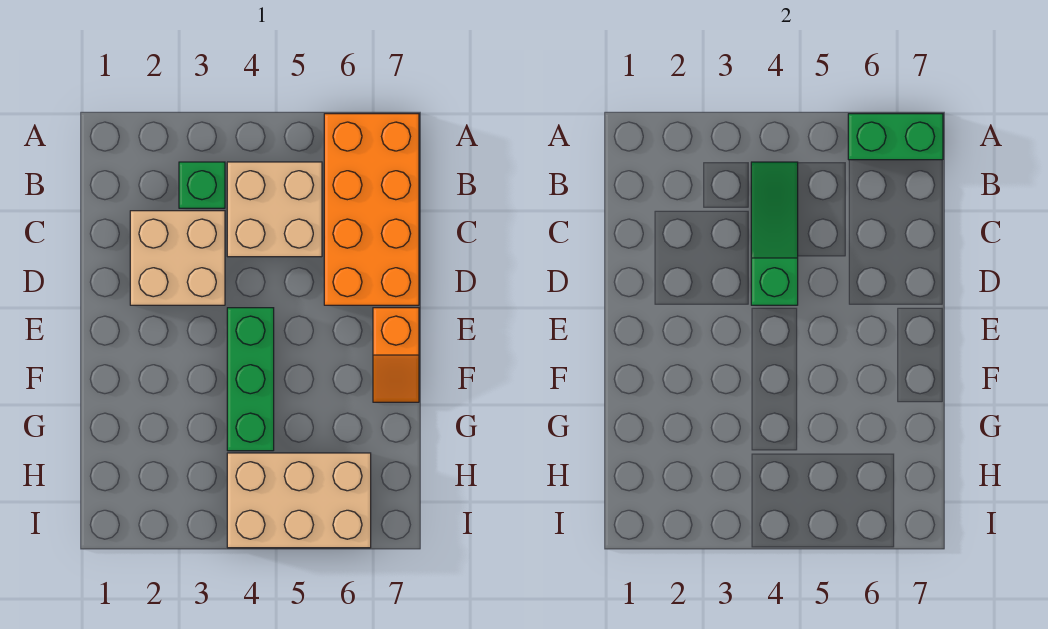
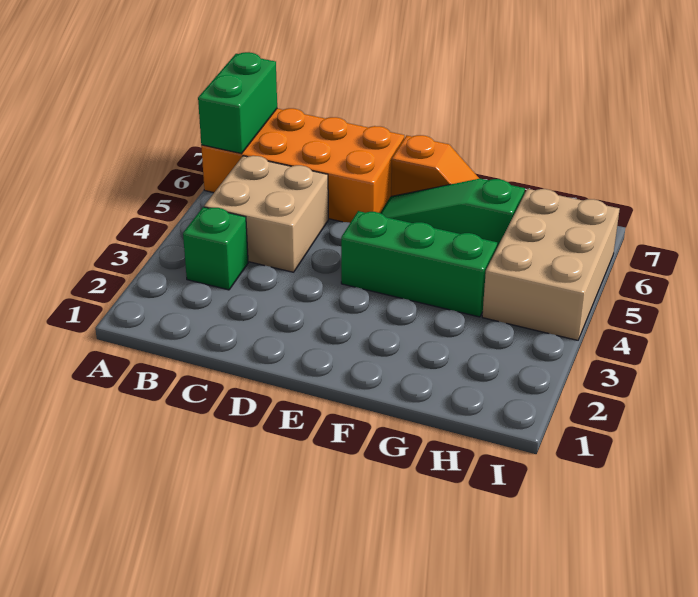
green 1x3 slope [751,162,798,305] -> green 1x3 slope moved to [380,179,525,247]
tan 2x2 brick [130,211,225,305] -> none

